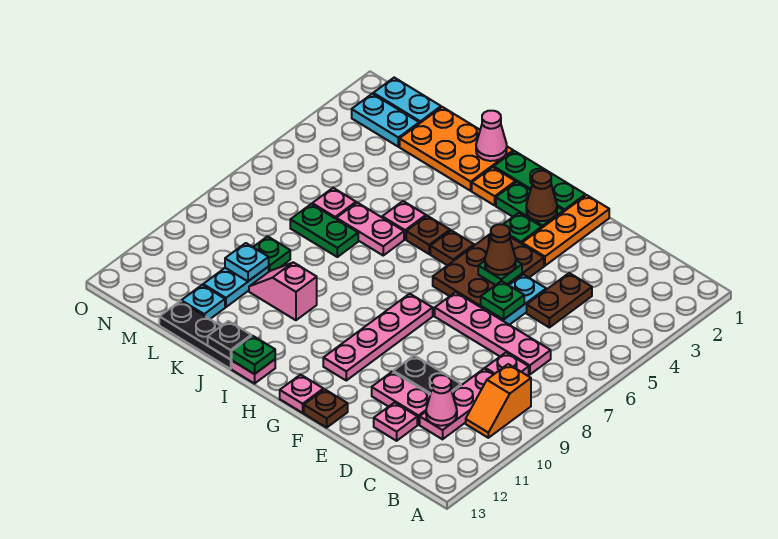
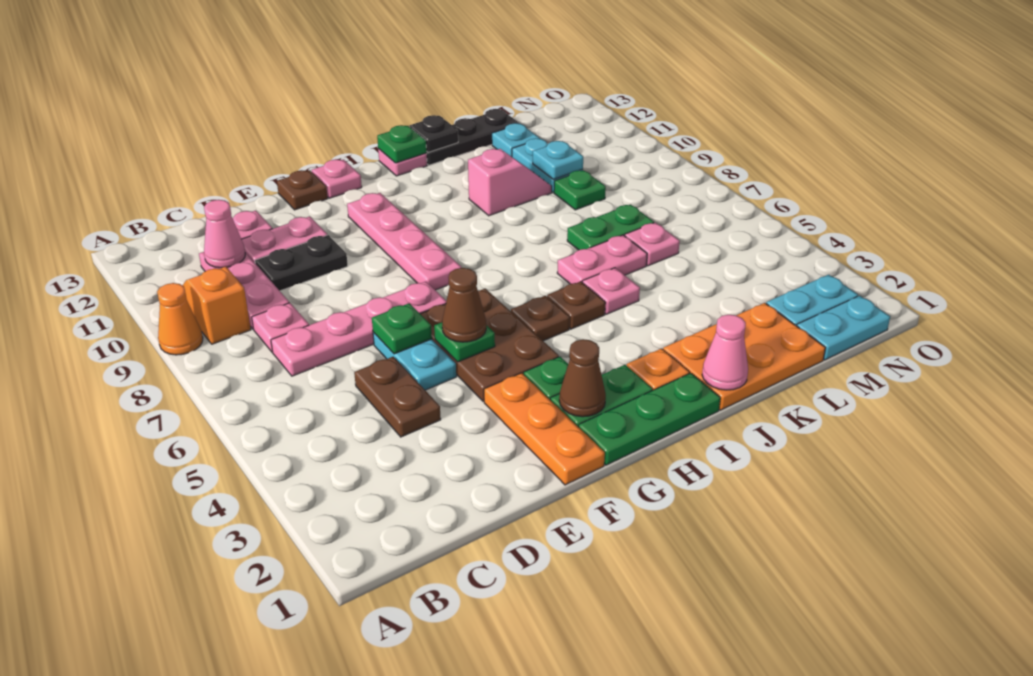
none -> orange 1x1 cone [157,283,203,355]

